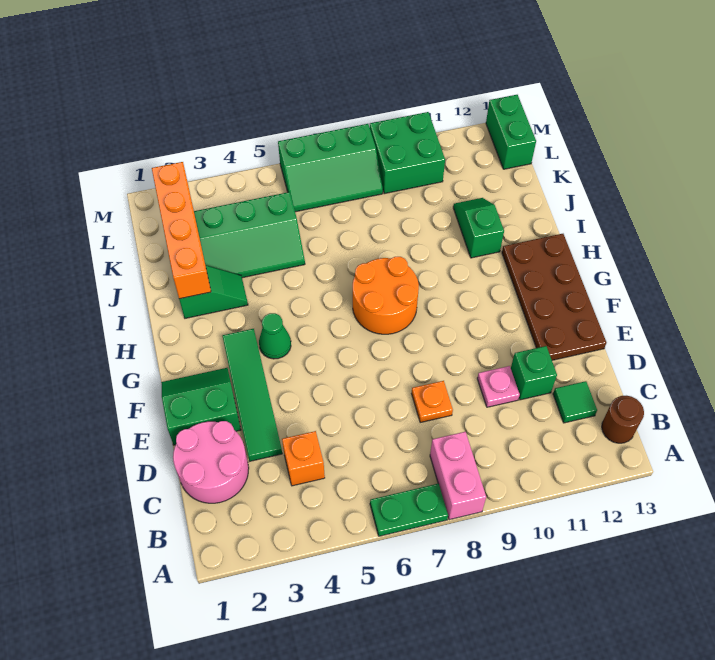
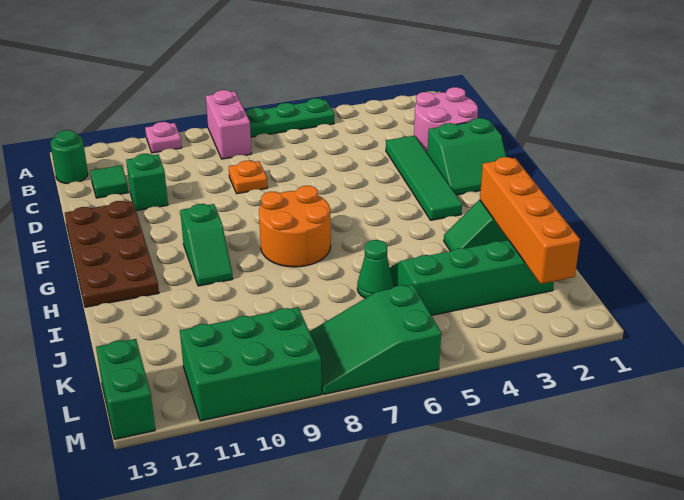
green 1x2 plate [370,484,448,536] -> green 1x3 plate [246,98,334,137]
brown 1x1 round brick [602,396,644,443] -> green 1x1 round brick [51,130,88,184]
orange 1x1 brick [282,431,325,486] -> none
pink 1x1 plate [477,366,520,407] -> pink 1x1 plate moved to [145,122,182,153]
green 1x1 cone [259,313,291,359] -> green 1x1 cone moved to [357,240,393,298]
green 1x2 slope [453,198,504,258] -> green 1x2 slope moved to [180,204,233,286]
green 2x3 slope [278,124,383,212] -> green 2x3 slope turned to [310,285,441,394]
green 2x2 brick [370,112,445,194] -> green 2x3 brick [180,307,321,421]

